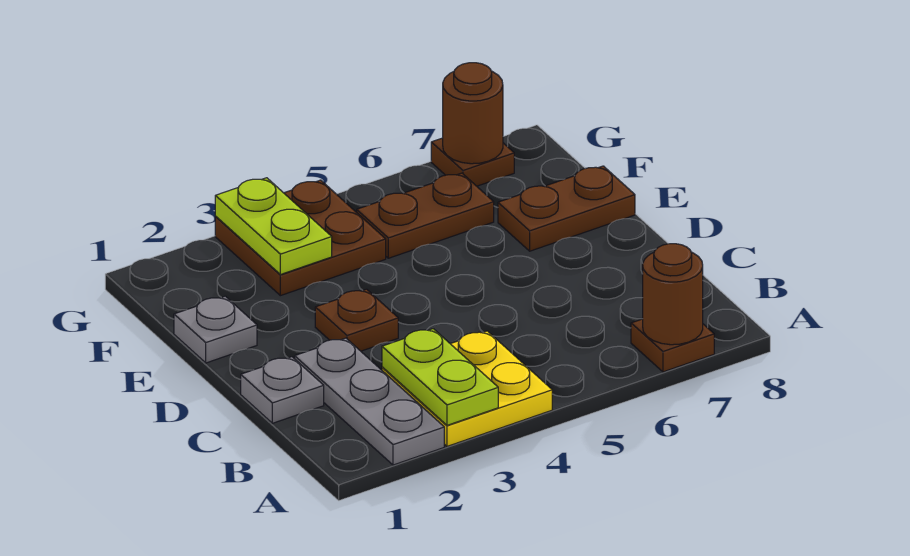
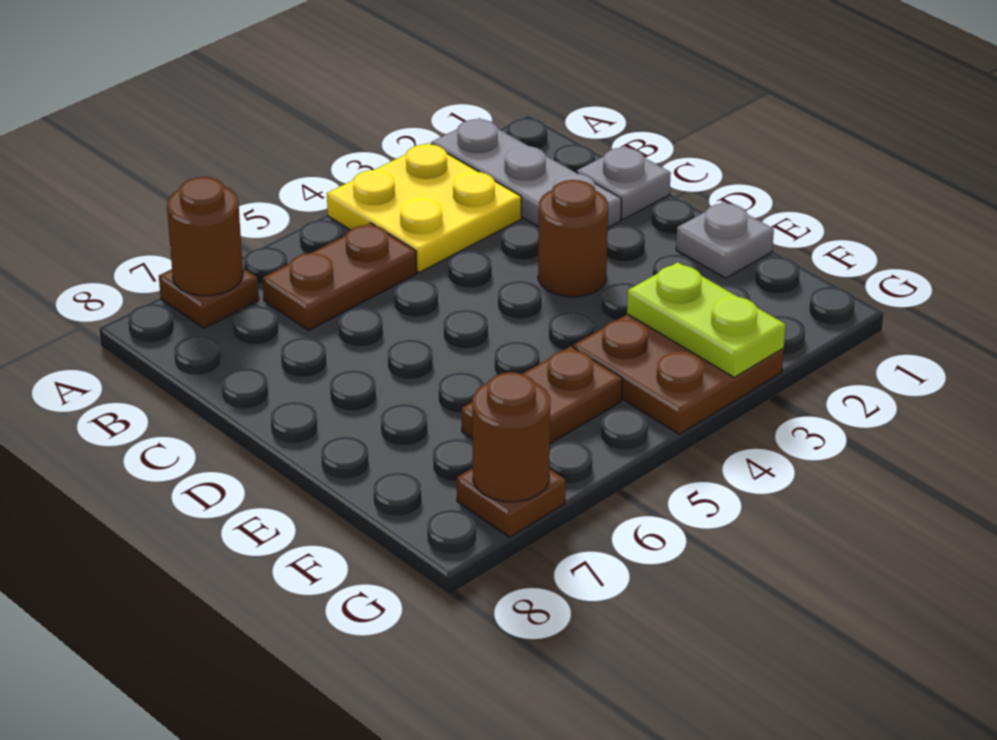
lime 1x2 plate [382,329,498,425] -> none
brown 1x1 plate [315,289,398,351] -> brown 1x1 round brick [538,180,608,297]
brown 1x2 plate [498,166,635,251] -> brown 1x2 plate moved to [262,223,417,330]

